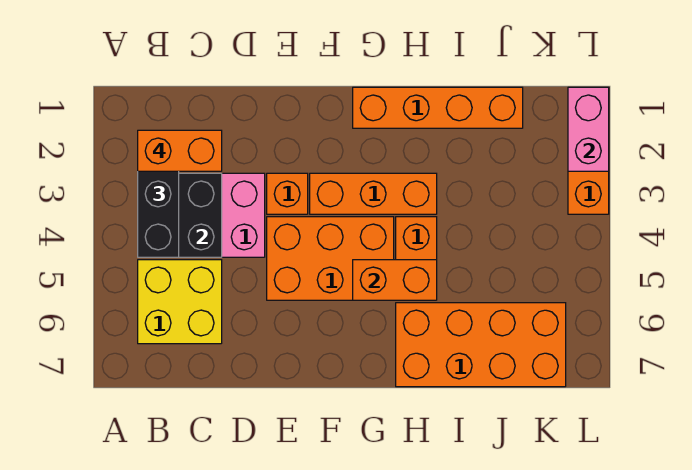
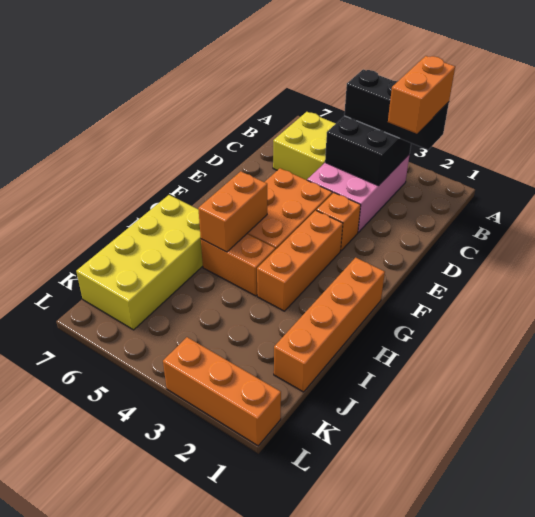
orange 2x4 brick [396,303,566,387] -> yellow 2x4 brick [76,195,203,330]
pink 1x2 brick [568,87,609,171] -> none

